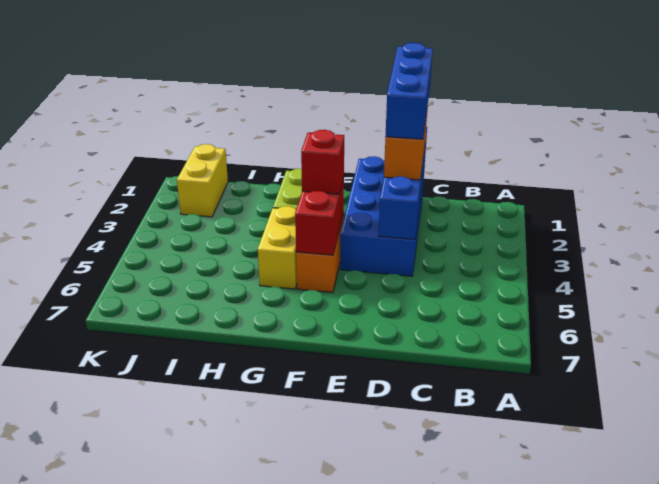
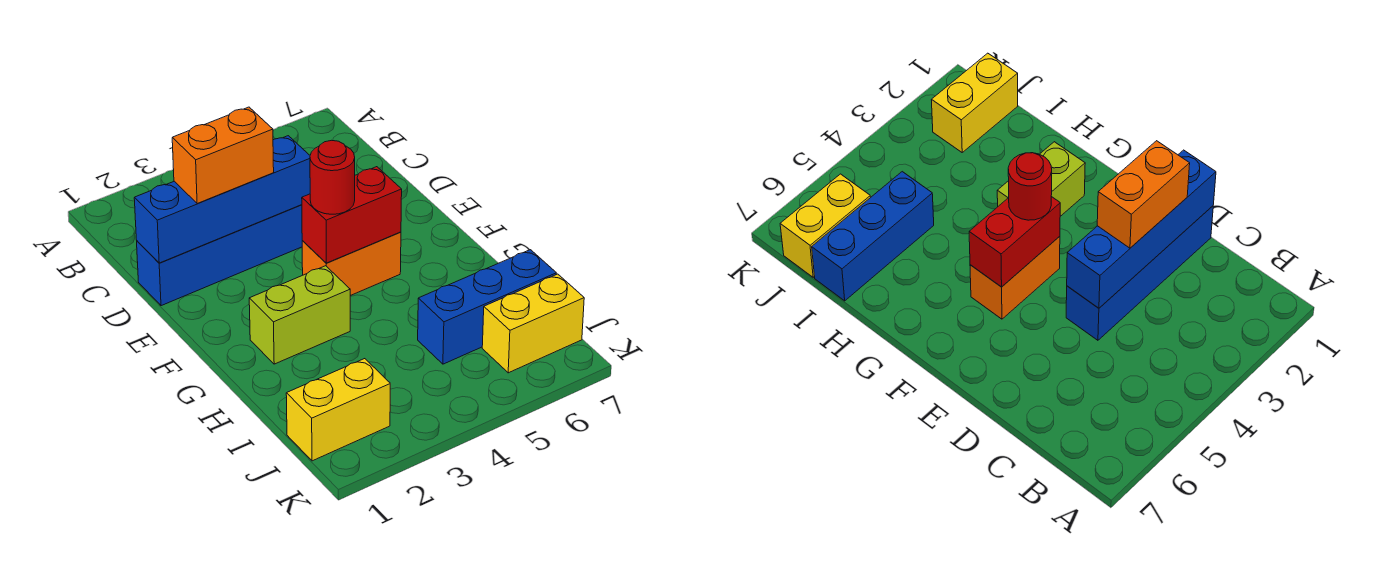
blue 2x4 brick [340,156,425,276] -> blue 1x4 brick [137,205,302,306]
blue 1x3 brick [386,43,433,139] -> blue 1x3 brick moved to [418,250,556,364]
red 1x1 brick [301,130,344,194] -> red 1x1 round brick [310,140,355,214]
yellow 1x2 brick [258,206,297,289] -> yellow 1x2 brick moved to [482,274,584,373]

